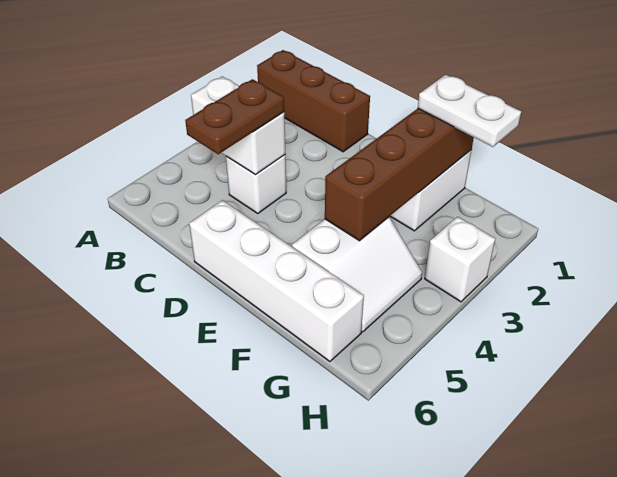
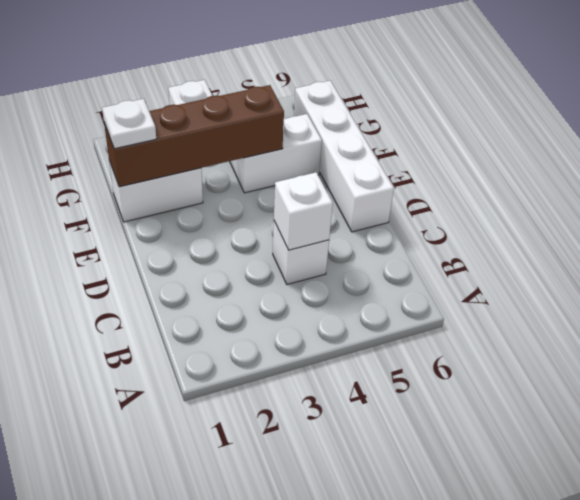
brown 1x3 brick [257,50,370,152] -> none
white 1x2 brick [191,76,285,174] -> white 1x1 brick [274,172,333,250]
brown 1x2 plate [185,79,284,154] -> none
white 1x2 plate [418,75,521,147] -> white 1x1 plate [102,99,156,149]

